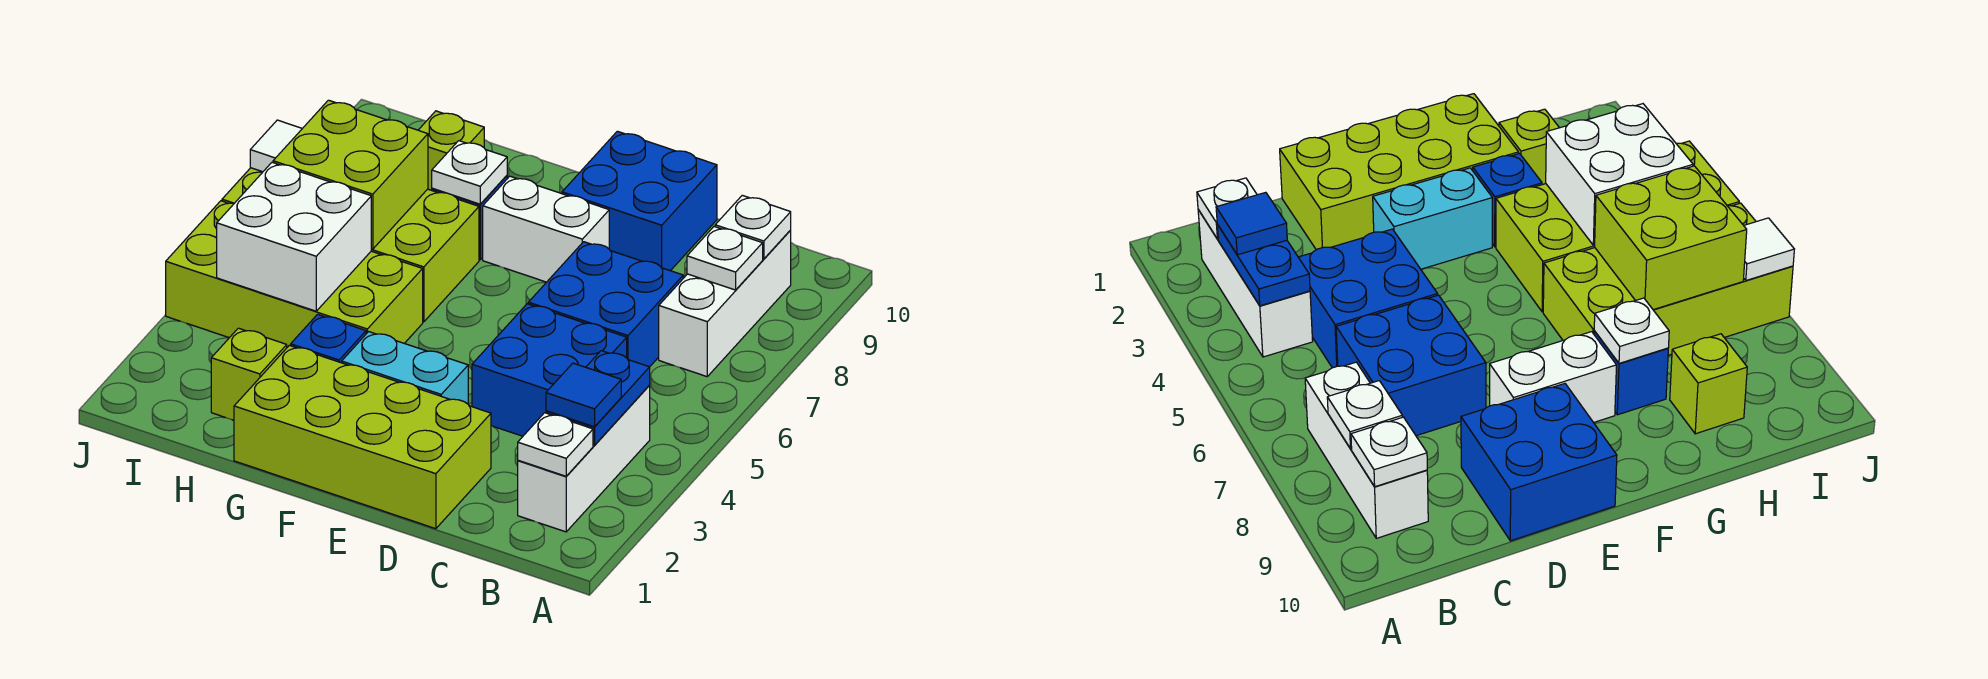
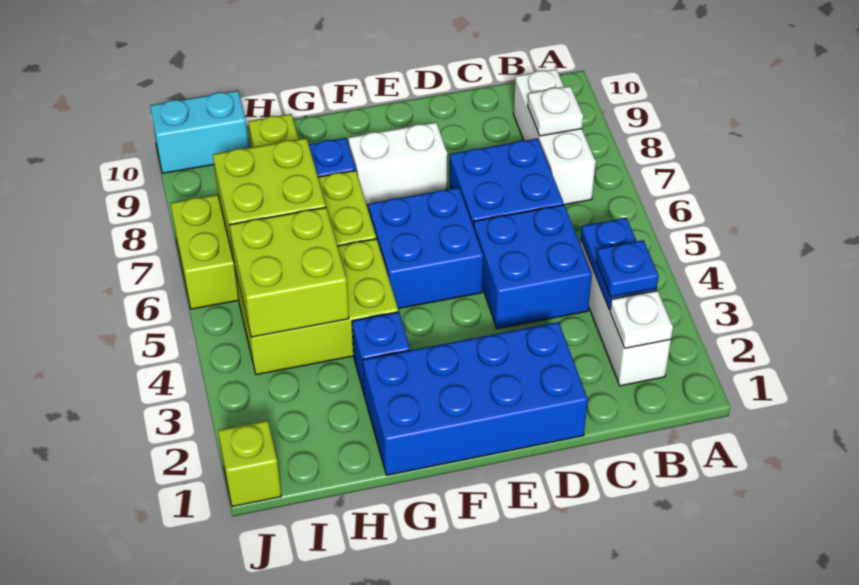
blue 1x1 tile [546,363,621,427] -> blue 1x1 plate [596,240,659,297]
white 1x1 plate [715,195,791,259] -> none
lime 2x4 brick [234,345,491,529] -> blue 2x4 brick [363,322,588,475]
blue 2x2 brick [562,131,717,271] -> blue 2x2 brick moved to [369,188,483,309]
cyan 1x2 brick [342,332,468,404] -> cyan 1x2 brick moved to [150,91,249,173]
lime 2x4 brick [166,201,423,347] -> lime 2x3 brick [235,239,398,375]
white 1x1 plate [432,141,507,204] -> none
lime 1x1 brick [211,328,287,420] -> lime 1x1 brick moved to [218,421,281,507]
white 2x2 brick [217,162,371,311] -> lime 2x2 brick [229,207,349,337]
white 1x1 tile [250,120,302,172] -> none

